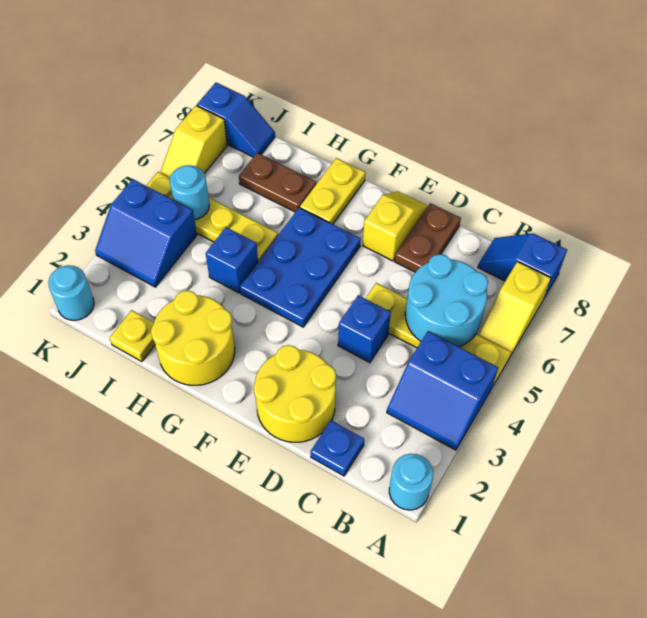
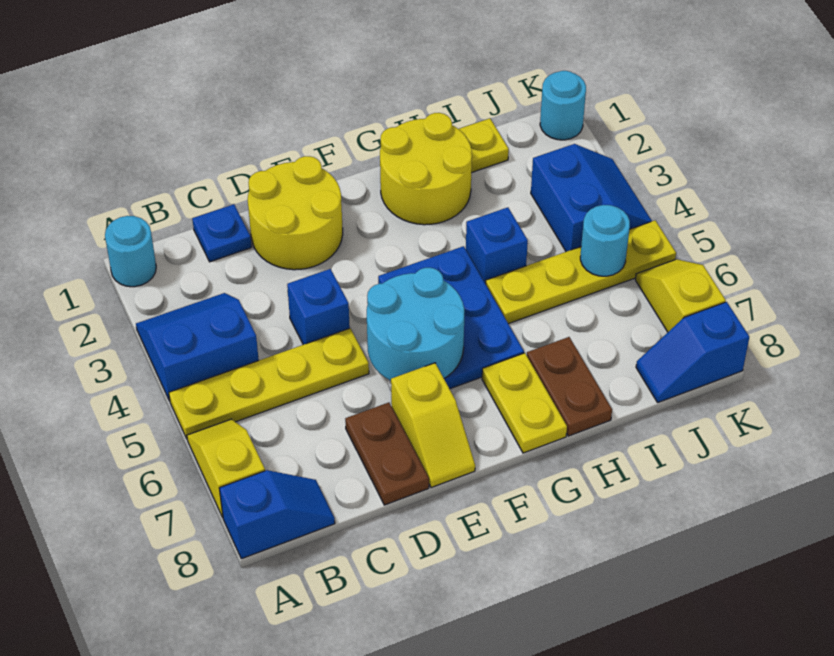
cyan 2x2 round brick [405,254,488,347] -> cyan 2x2 round brick moved to [367,268,464,381]
brown 1x2 plate [239,153,316,212] -> brown 1x2 plate turned to [527,337,612,436]
blue 2x2 slope [95,179,197,287] -> blue 2x2 slope turned to [531,144,652,252]

